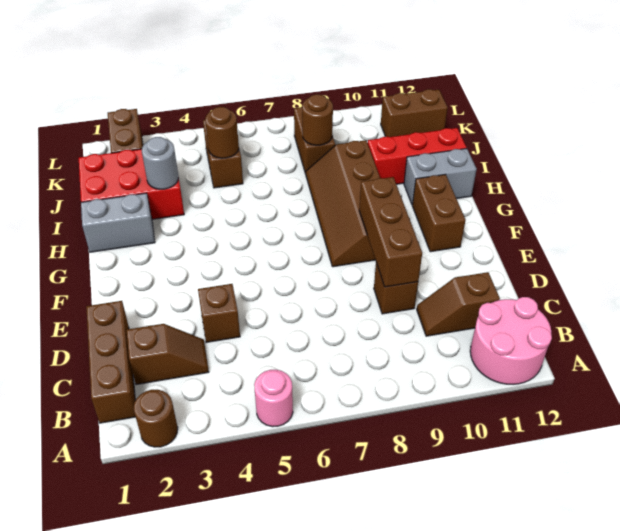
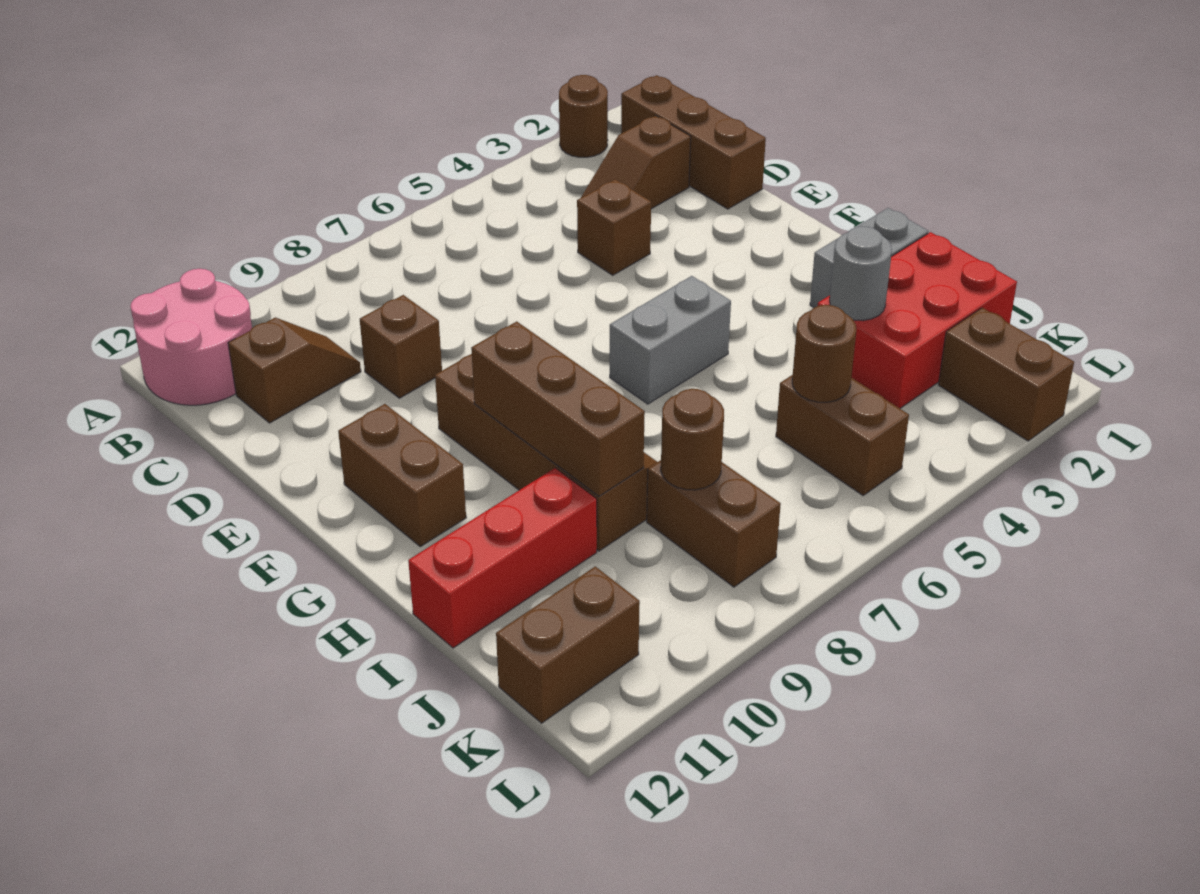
pink 1x1 round brick [254,370,293,427] -> none
brown 1x3 brick [359,177,422,287] -> brown 1x3 brick moved to [471,321,645,496]
grey 1x2 brick [404,148,477,205] -> grey 1x2 brick moved to [610,276,731,404]

